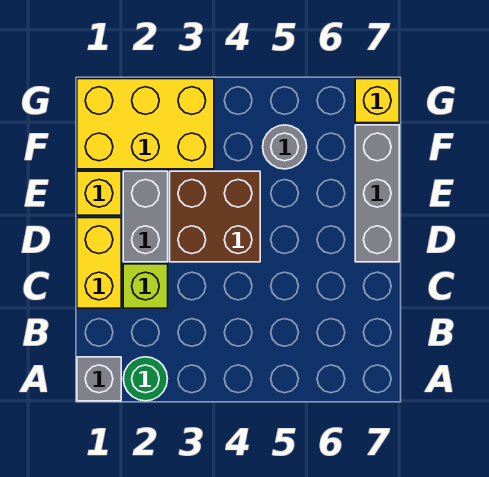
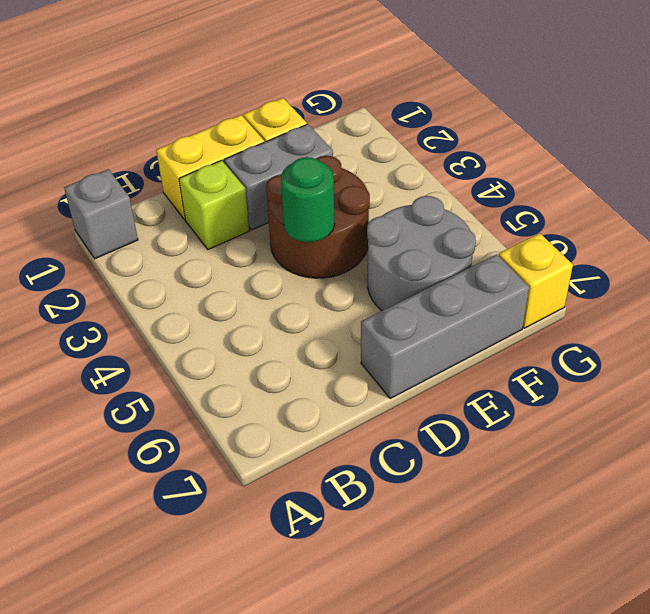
green 1x1 round brick [123,357,168,401] -> green 1x1 round brick moved to [281,157,335,242]
brown 2x2 brick [170,171,260,262] -> brown 2x2 round brick [266,156,370,278]
yellow 2x3 brick [77,79,214,169] -> none
grey 1x1 round brick [263,125,307,169] -> grey 2x2 round brick [367,196,476,311]

